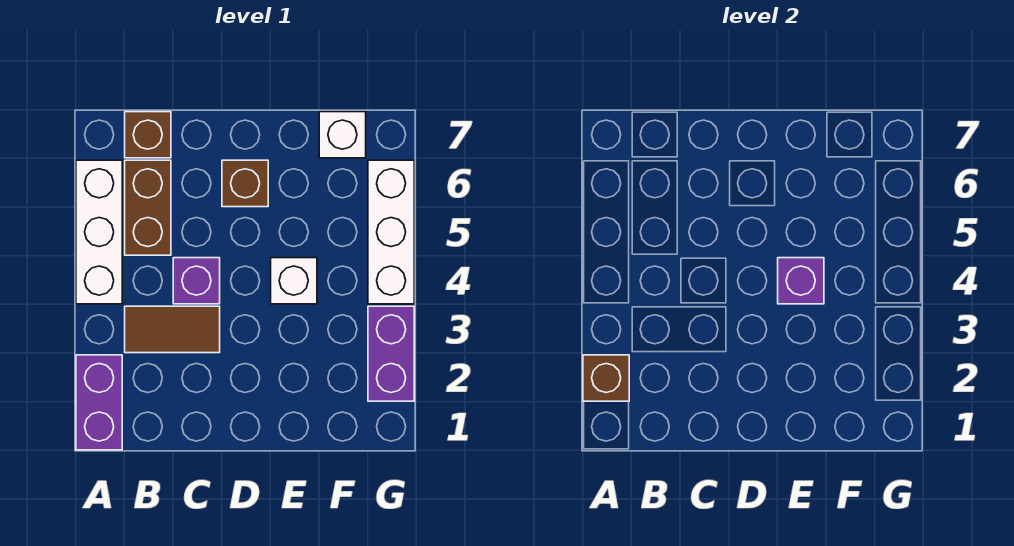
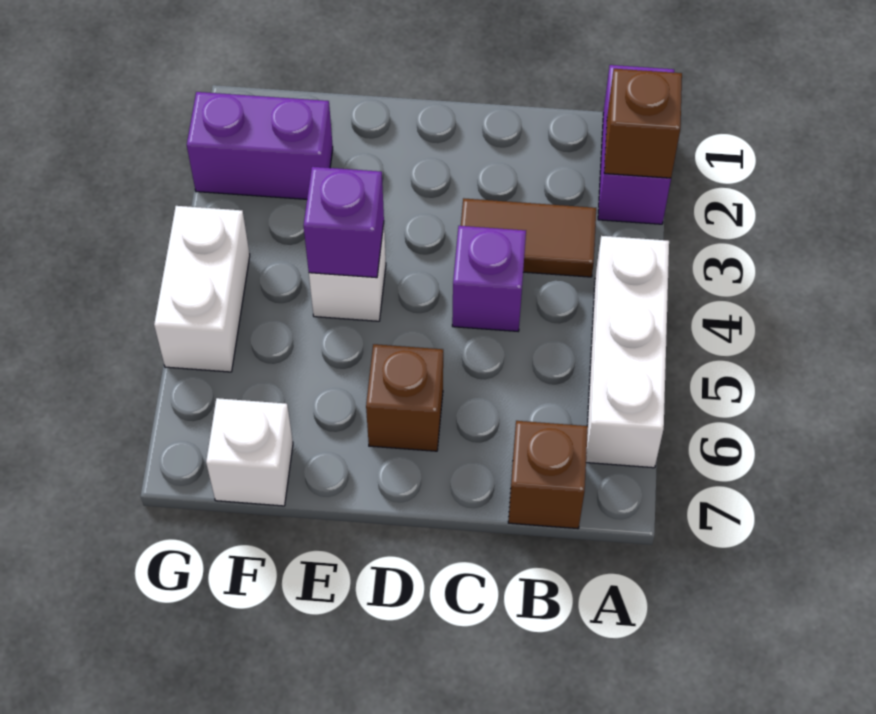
brown 1x2 brick [125,160,171,255] -> none
purple 1x2 brick [368,306,414,401] -> purple 1x2 brick turned to [187,92,333,199]
white 1x3 brick [368,160,414,304] -> white 1x2 brick [154,206,250,372]

